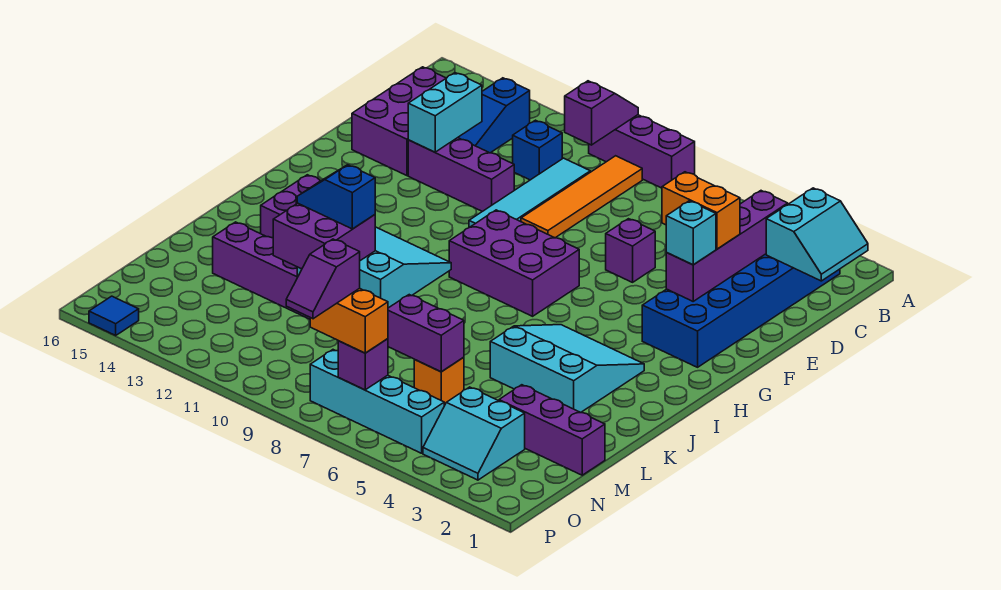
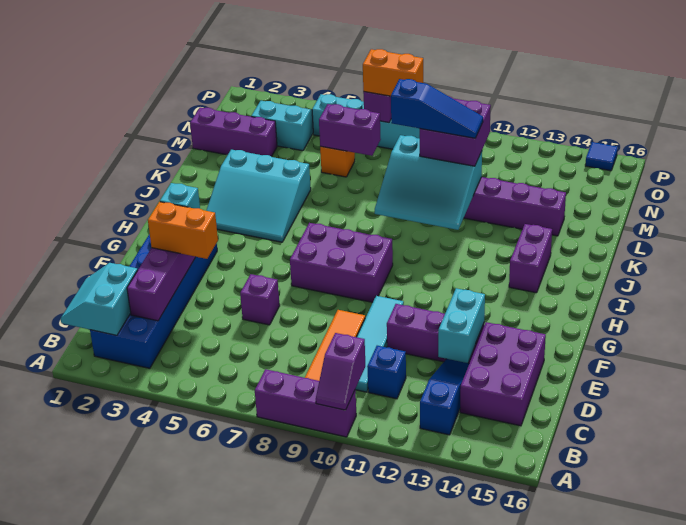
blue 1x2 slope [297,165,375,229] -> blue 1x3 slope [391,79,483,138]
purple 1x2 slope [286,239,360,319] -> none

